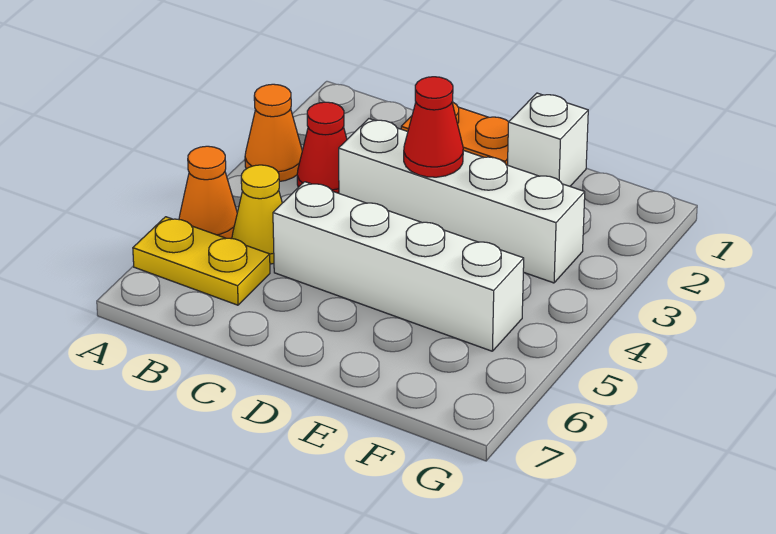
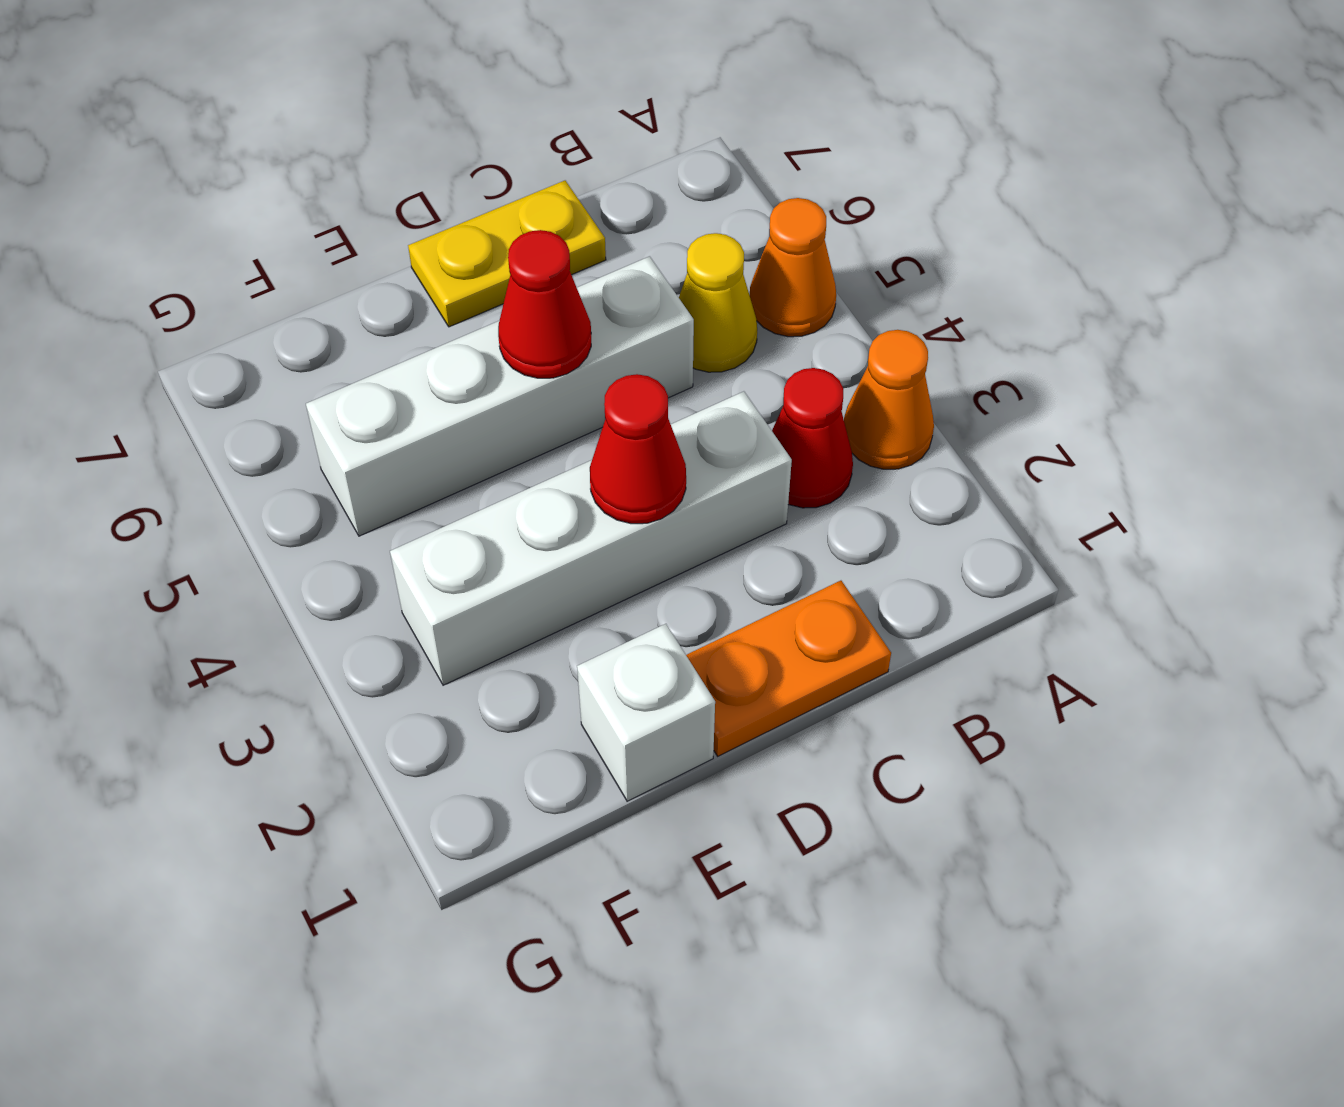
yellow 1x2 plate [133,217,270,305] -> yellow 1x2 plate moved to [408,181,606,327]
none -> red 1x1 cone [498,230,591,378]

